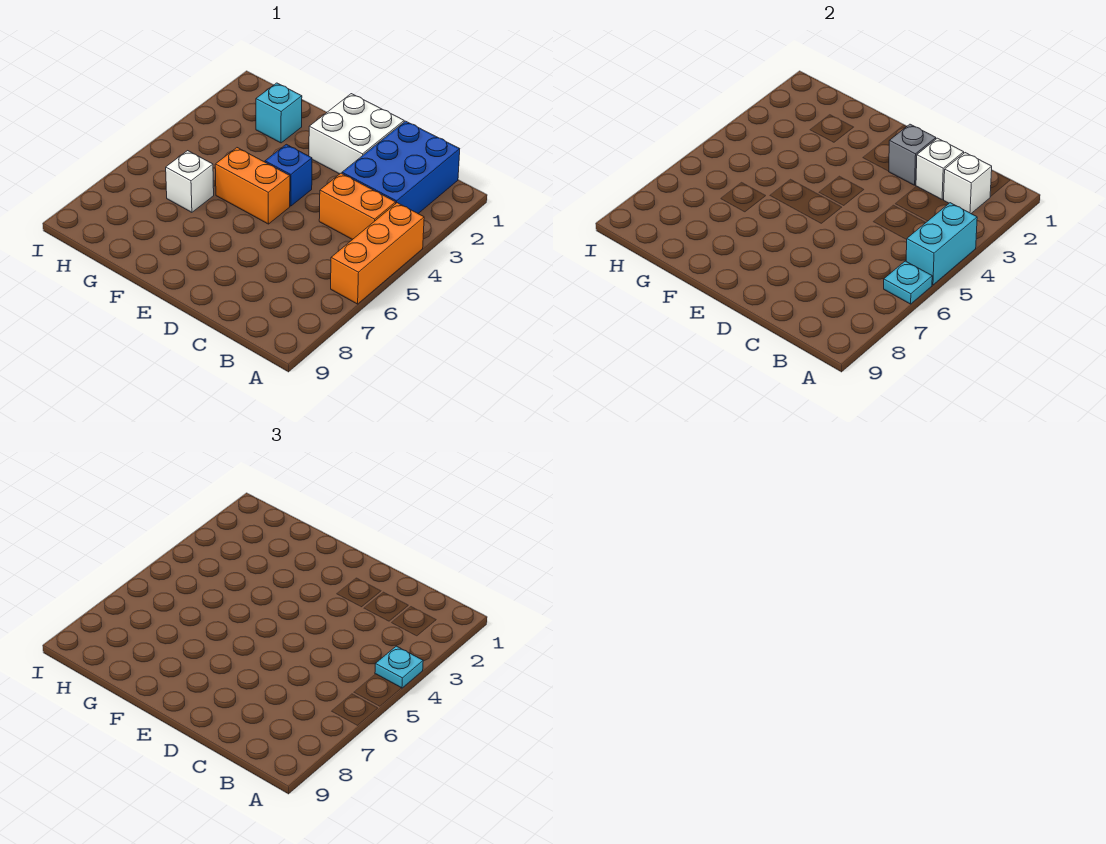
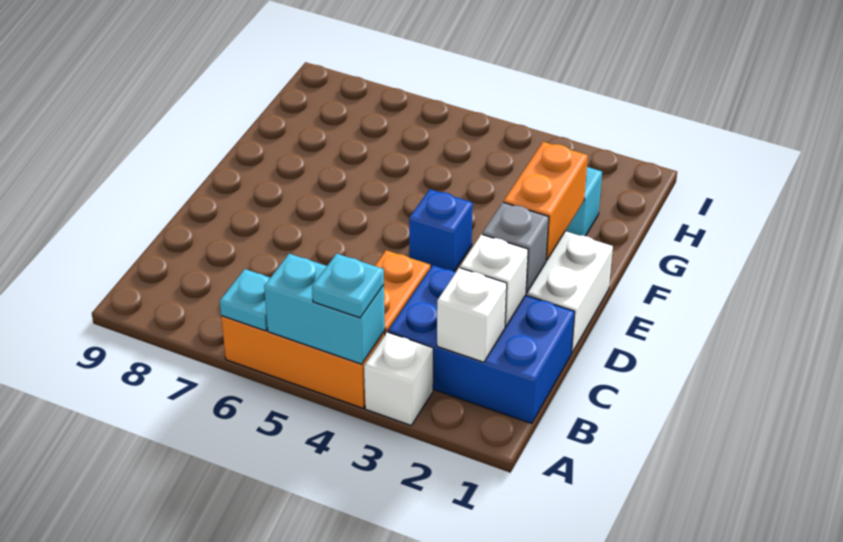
orange 1x2 brick [215,148,290,224] -> orange 1x2 brick moved to [504,142,588,261]
white 1x1 brick [166,151,214,212] -> white 1x1 brick moved to [364,332,433,425]

